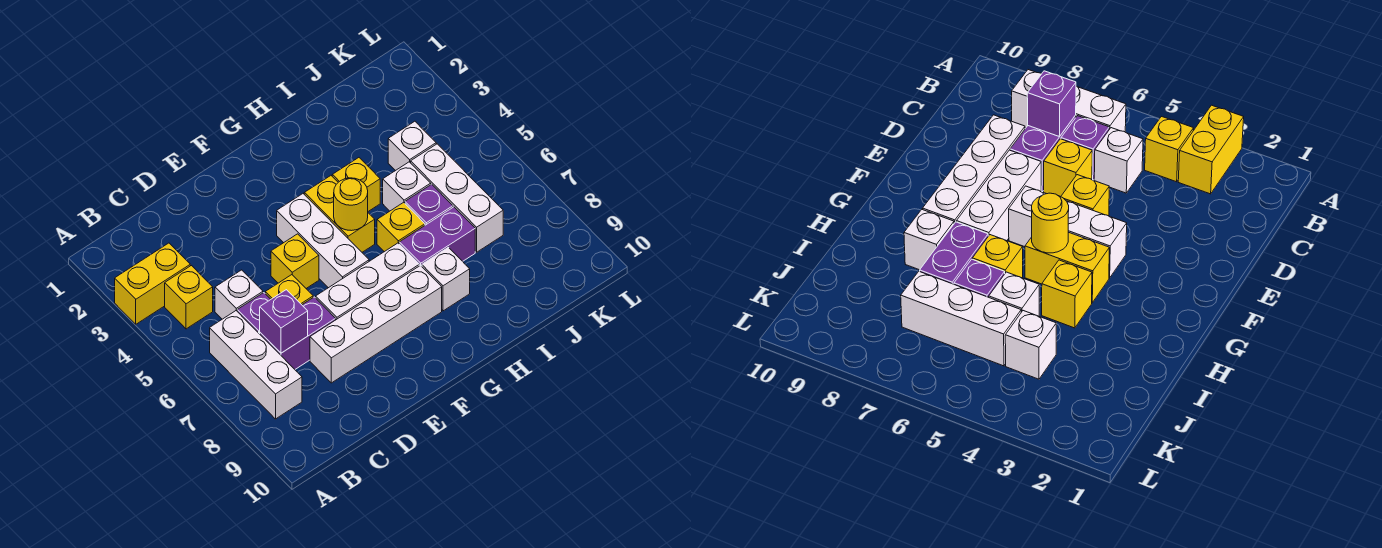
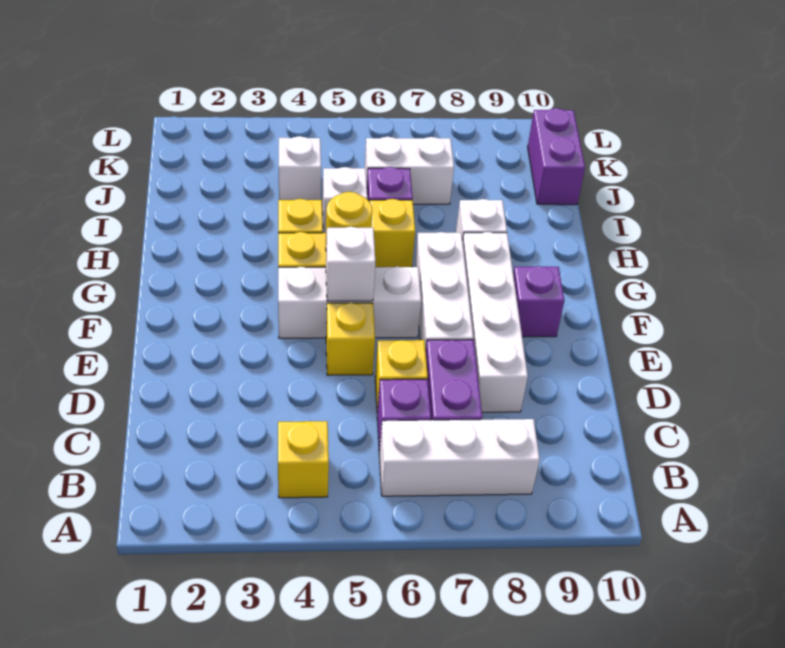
yellow 1x2 brick [115,243,190,324] -> none
white 1x1 brick [215,270,263,319] -> white 1x1 brick moved to [326,227,375,301]
purple 1x1 brick [260,290,308,353] -> purple 1x1 brick moved to [513,266,564,337]
purple 1x2 brick [399,207,475,266] -> purple 1x2 brick moved to [528,108,585,205]
white 1x3 brick [411,144,503,252] -> white 1x2 brick [365,137,454,204]

